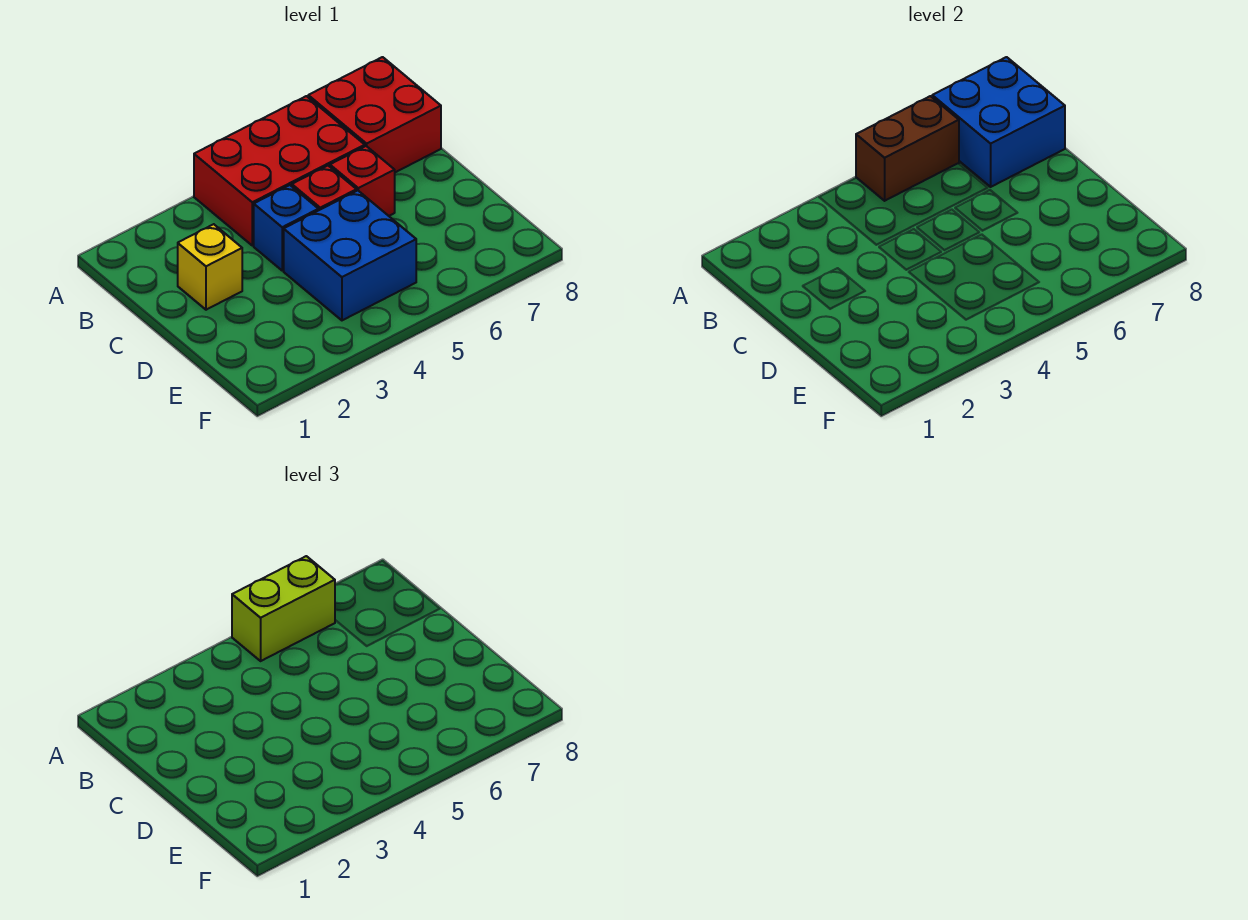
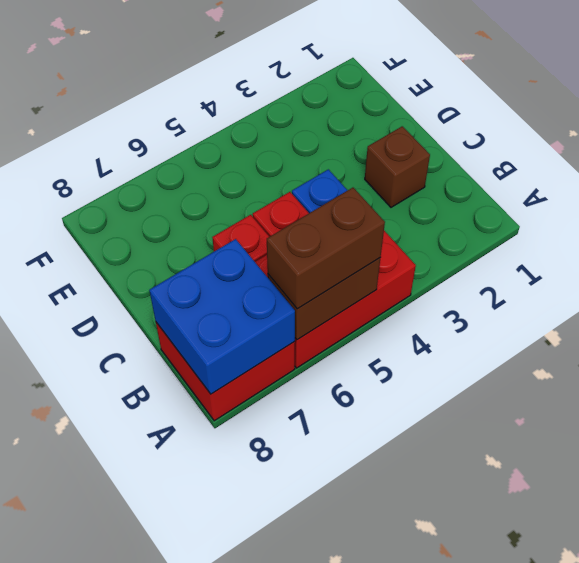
lime 1x2 brick [232,556,335,661] -> brown 1x2 brick [267,188,385,309]
yellow 1x1 brick [178,224,242,310] -> brown 1x1 brick [365,126,430,207]
blue 2x2 brick [284,191,416,320] -> none

